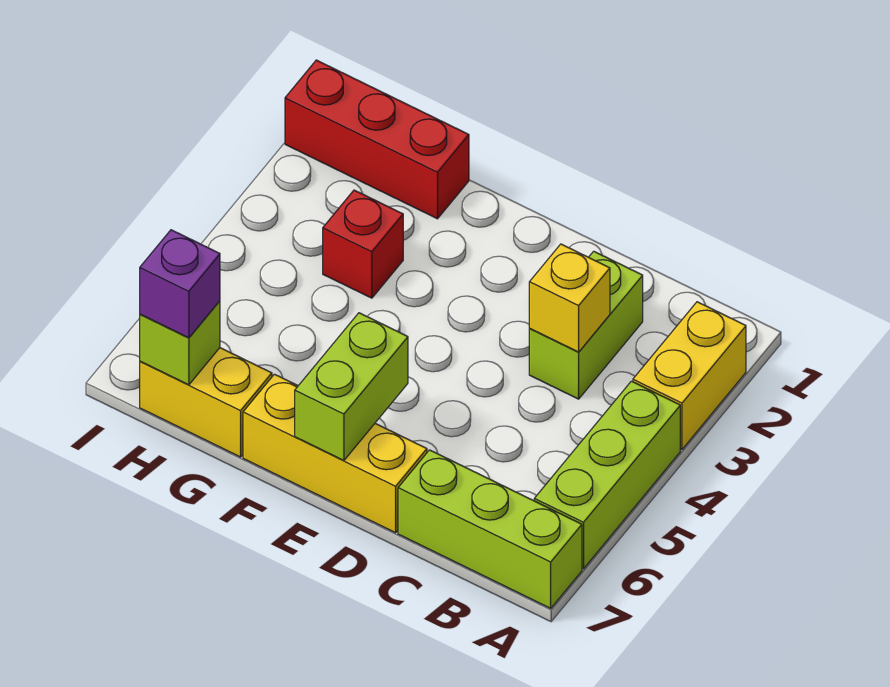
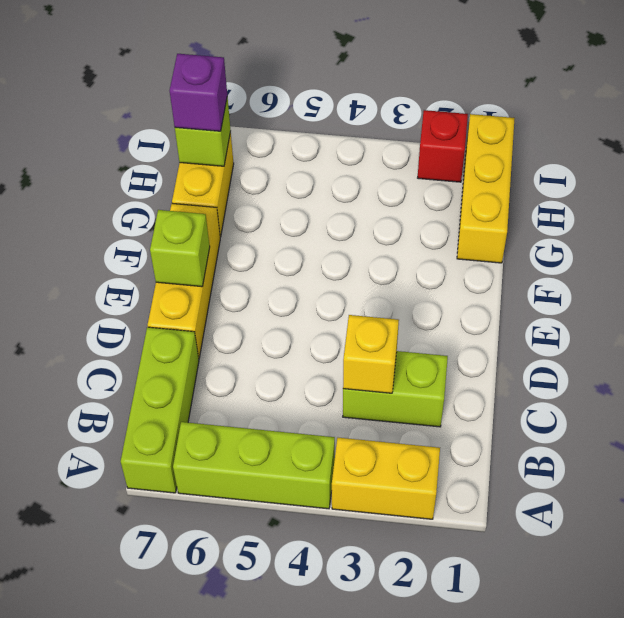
lime 1x2 brick [295,313,408,460] -> lime 1x1 brick [150,210,210,287]
red 1x3 brick [285,60,469,219] -> yellow 1x3 brick [457,114,515,263]
red 1x1 brick [323,190,403,298] -> red 1x1 brick moved to [418,110,468,182]

